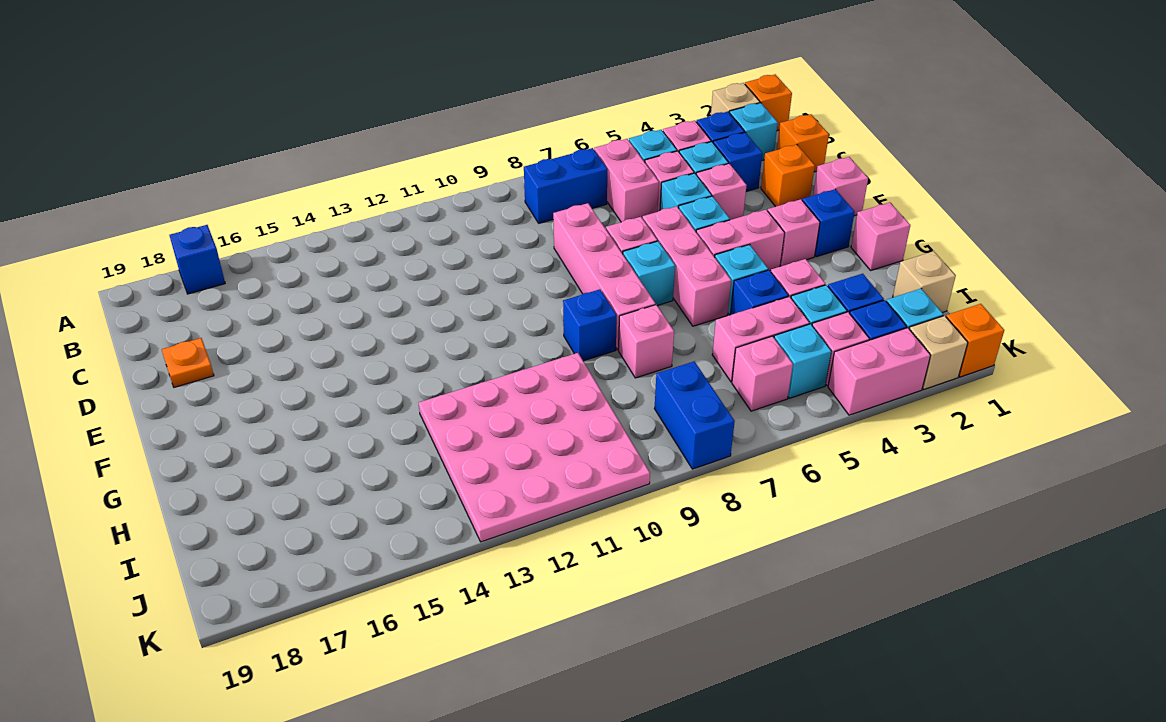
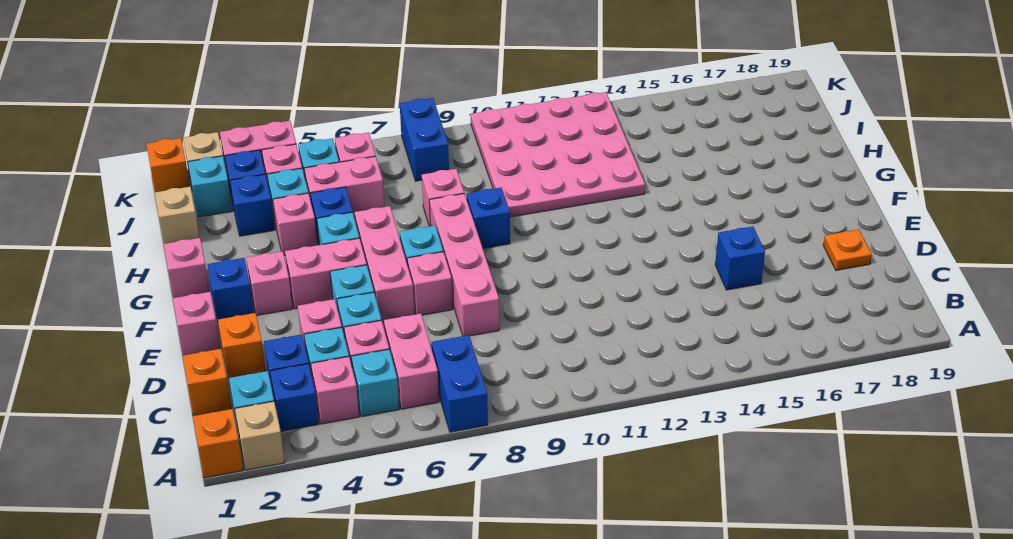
blue 1x1 brick [169,225,225,294] -> blue 1x1 brick moved to [715,226,765,290]
blue 1x2 brick [524,148,607,223] -> blue 1x2 brick turned to [432,335,488,432]

